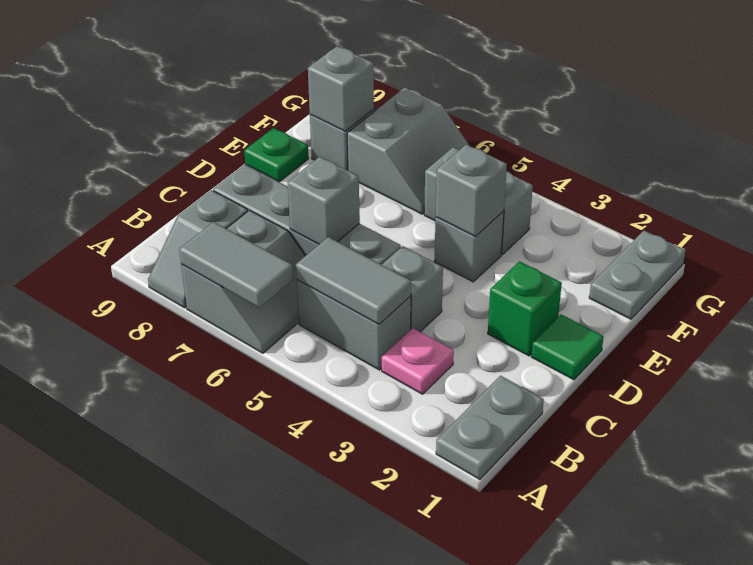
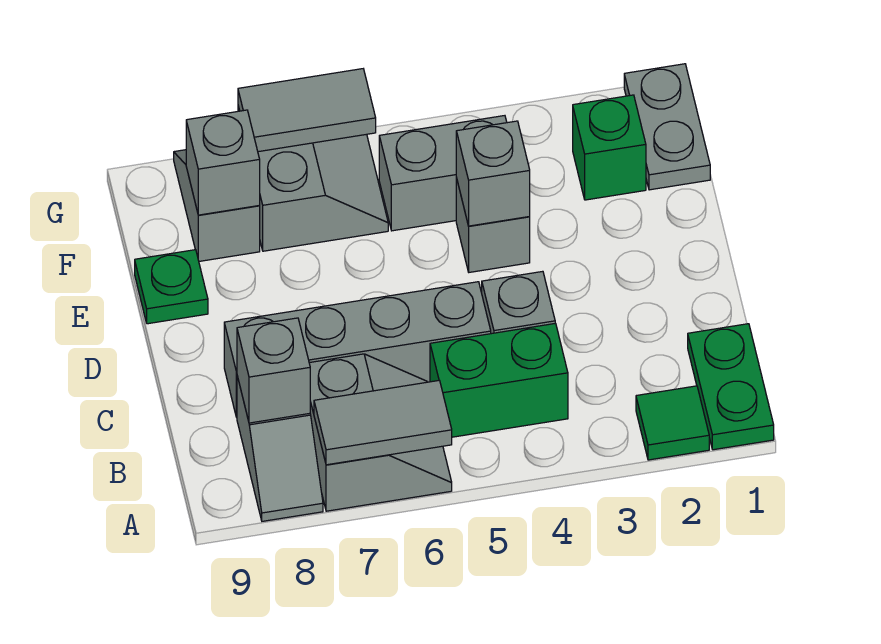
grey 1x2 plate [436,376,544,479] -> green 1x2 plate [688,324,774,450]
pink 1x1 plate [382,328,454,394] -> none
grey 1x2 brick [297,280,411,370] -> green 1x2 brick [430,323,568,437]
grey 1x2 tile [296,237,411,324] -> grey 1x2 tile moved to [238,69,376,152]
grey 1x1 brick [288,157,360,244] -> grey 1x1 brick moved to [237,318,310,423]
green 1x1 tile [531,315,604,380] -> green 1x1 tile moved to [636,386,709,460]
green 1x1 brick [488,261,562,356] -> green 1x1 brick moved to [573,95,646,200]

